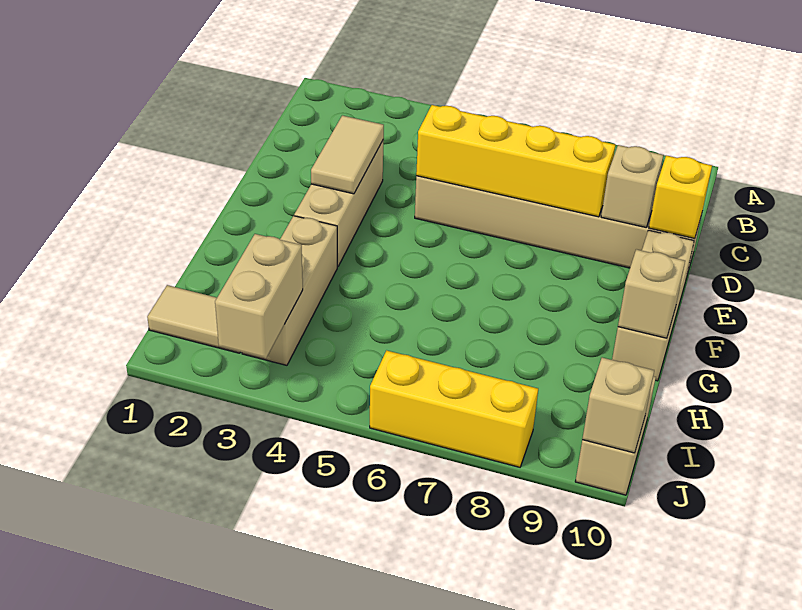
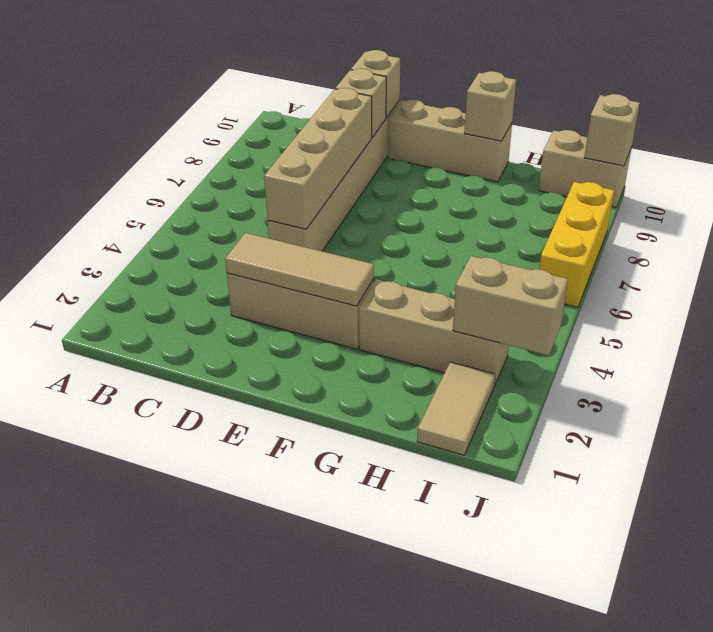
tan 1x2 tile [311,115,384,194] -> tan 1x3 tile [225,233,374,306]
yellow 1x4 brick [416,105,616,217] -> tan 1x4 brick [264,88,372,229]
yellow 1x1 brick [649,155,712,238] -> tan 1x1 brick [351,50,400,118]

